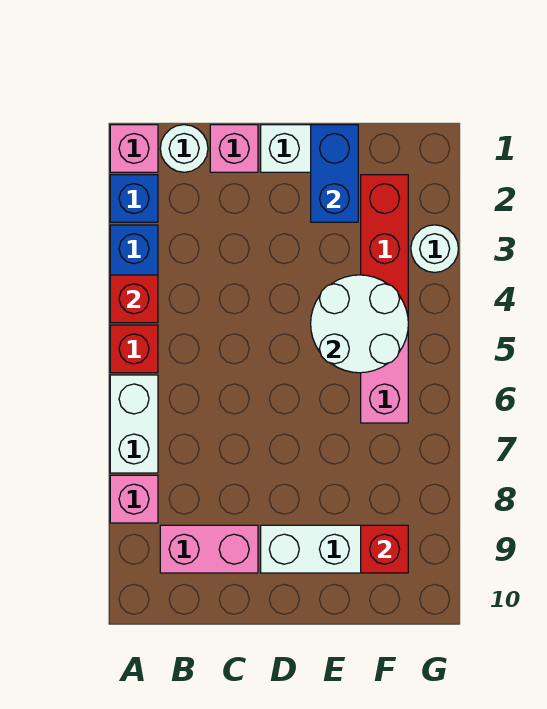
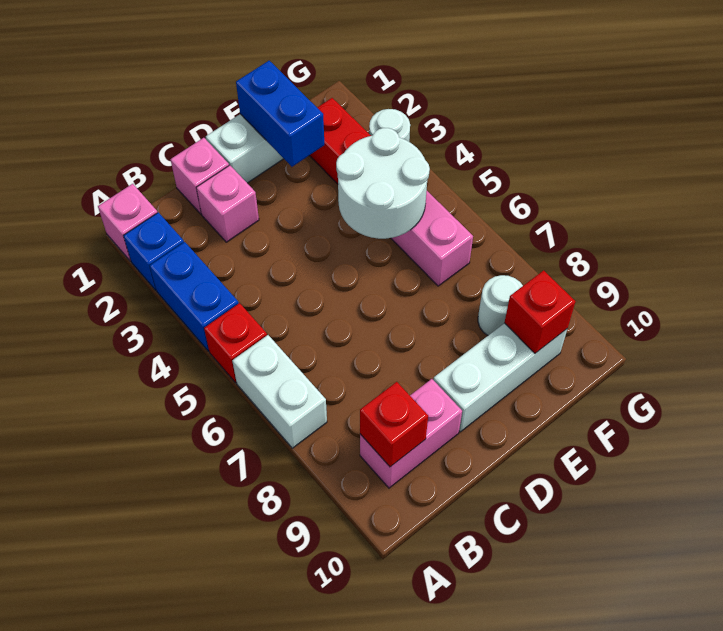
red 1x1 brick [110,275,158,323] -> red 1x1 brick moved to [360,382,428,467]
pink 1x1 brick [110,475,158,523] -> pink 1x1 brick moved to [196,165,259,242]
white 1x1 round brick [160,125,208,172] -> white 1x1 round brick moved to [478,275,523,335]

